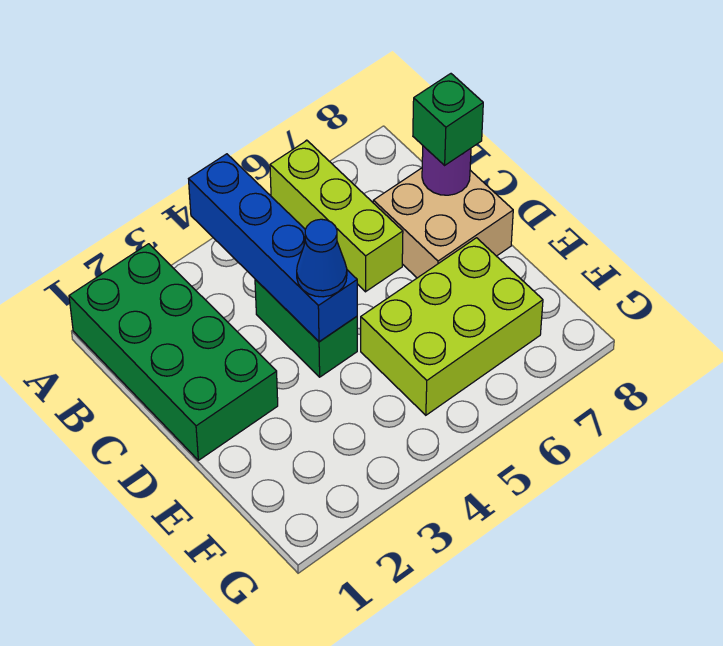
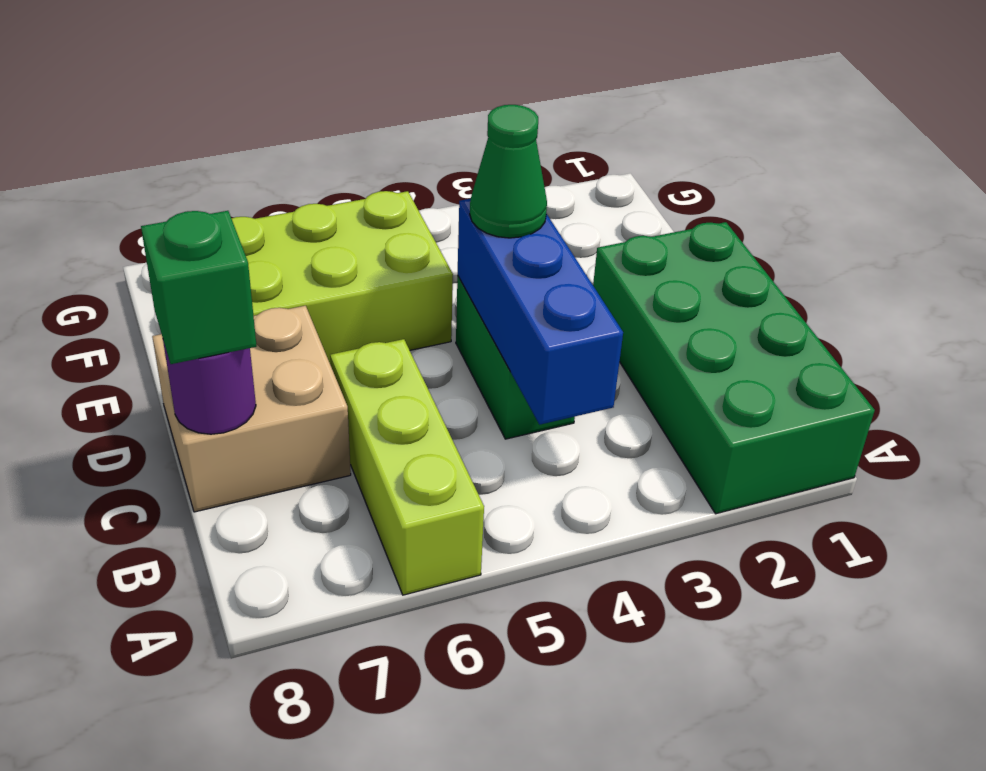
blue 1x4 brick [189,154,357,342] -> blue 1x3 brick [458,199,623,425]
blue 1x1 cone [297,219,347,297] -> green 1x1 cone [470,105,547,238]

